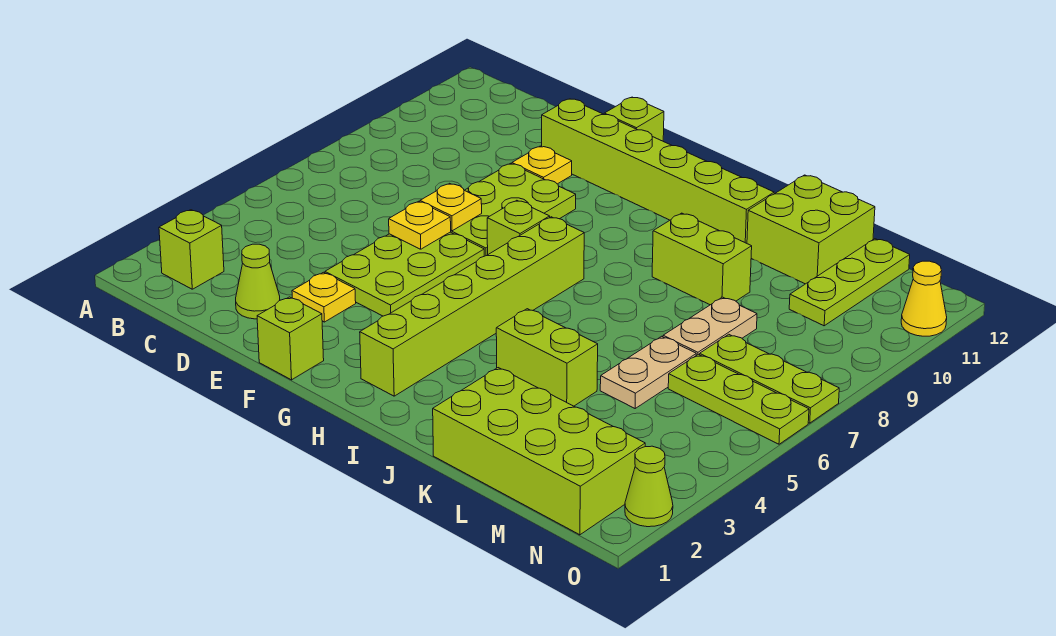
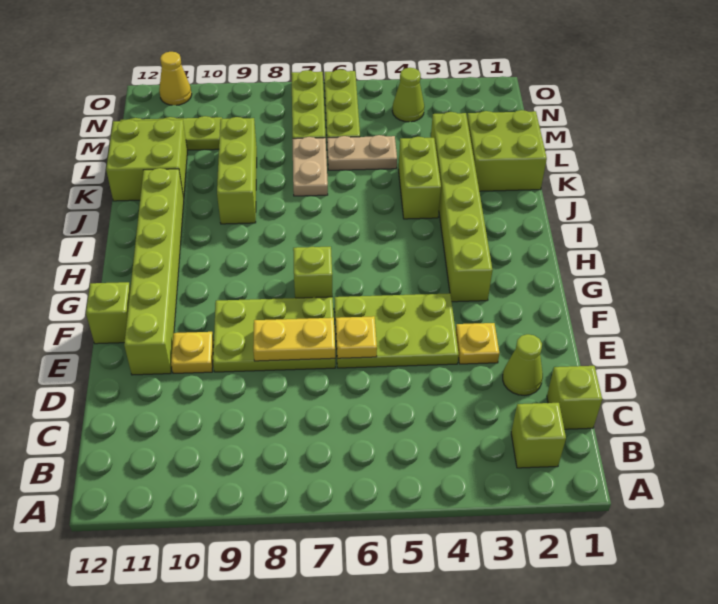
yellow 1x1 plate [420,183,482,231] -> yellow 1x2 plate [253,318,335,361]
lime 1x1 brick [257,297,324,380] -> lime 1x1 brick moved to [547,366,602,429]
lime 1x6 brick [360,217,584,396] -> lime 1x6 brick turned to [431,112,493,302]
lime 1x2 brick [652,213,752,305] -> lime 1x3 brick [217,117,257,224]
lime 2x4 brick [433,368,645,535] -> lime 2x2 brick [467,110,547,191]
tan 1x2 plate [663,297,757,355] -> tan 1x2 plate turned to [293,137,328,196]
lime 1x1 cone [625,446,673,527] -> lime 1x1 cone moved to [392,68,424,122]

